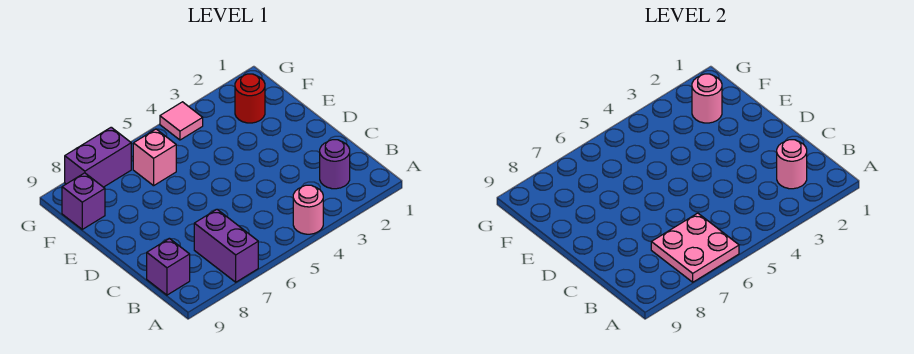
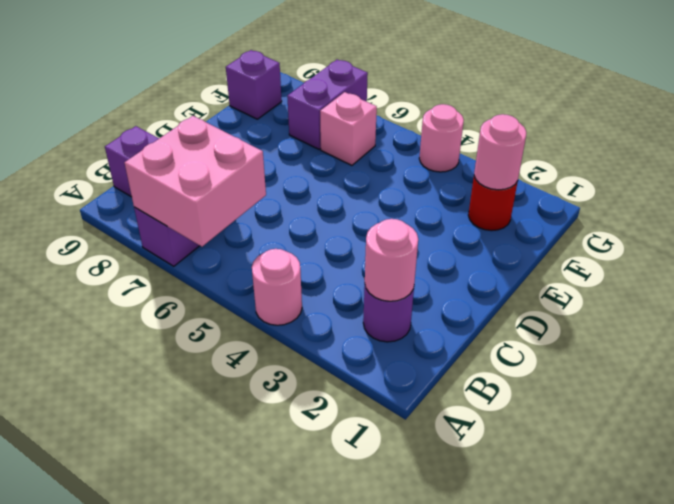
pink 2x2 plate [651,213,739,282] -> pink 2x2 brick [125,116,266,247]
pink 1x1 tile [160,102,203,140] -> pink 1x1 round brick [419,104,464,172]
purple 1x2 brick [65,127,131,187] -> purple 1x2 brick turned to [287,60,368,149]

